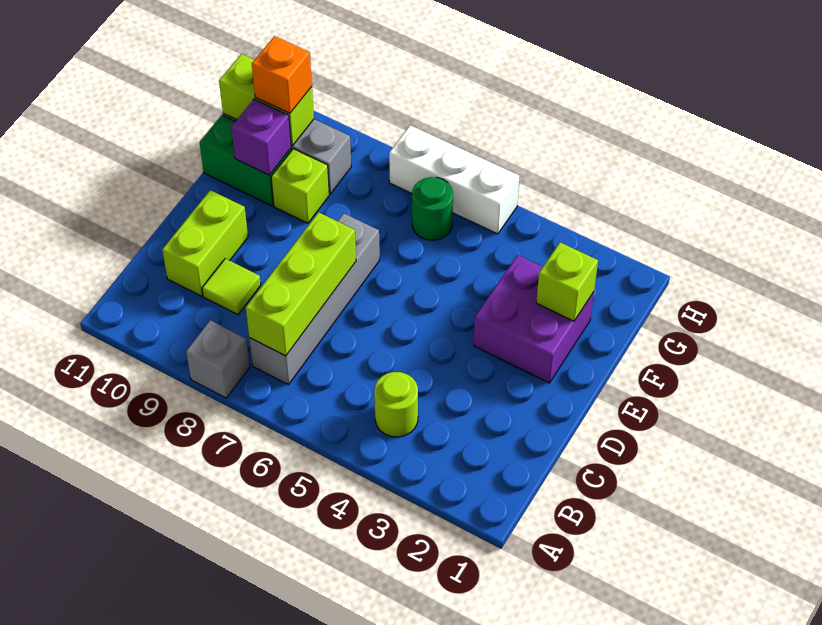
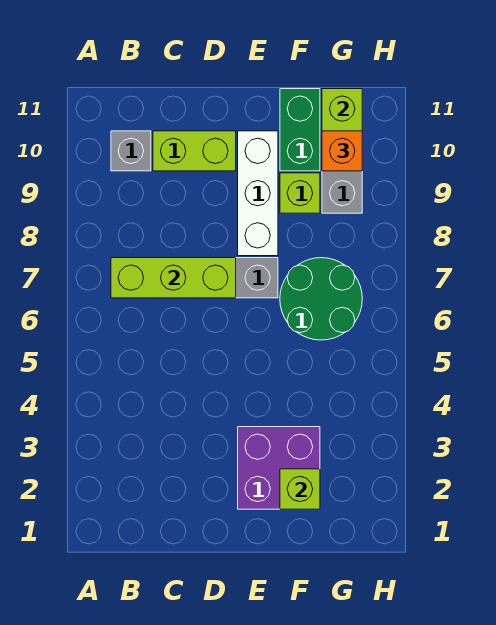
grey 1x1 brick [186,320,250,398] -> grey 1x1 brick moved to [111,131,151,171]
lime 1x1 round brick [374,372,418,437] -> none
lime 1x1 tile [202,259,261,315] -> none
purple 1x1 brick [231,99,291,175] -> none
green 1x1 round brick [412,177,453,240] -> green 2x2 round brick [280,258,362,340]
white 1x3 brick [389,125,520,234] -> white 1x3 brick moved to [238,131,278,256]

